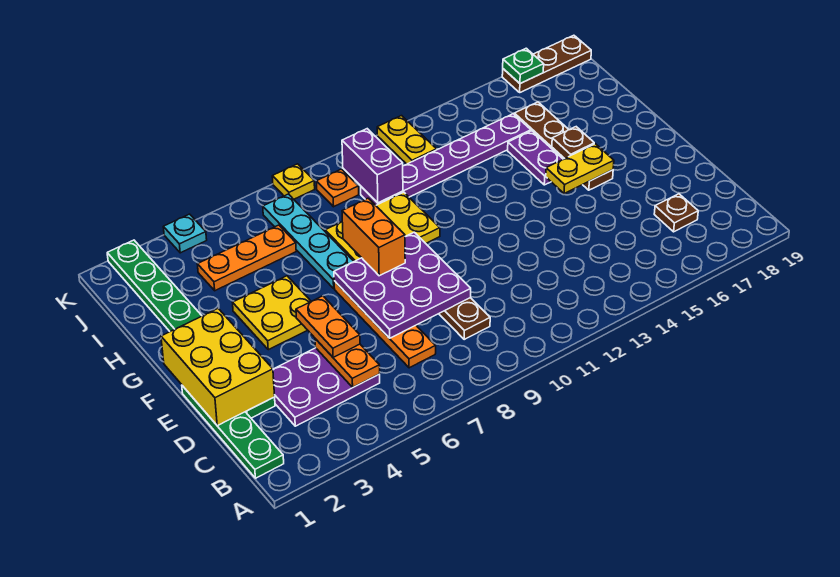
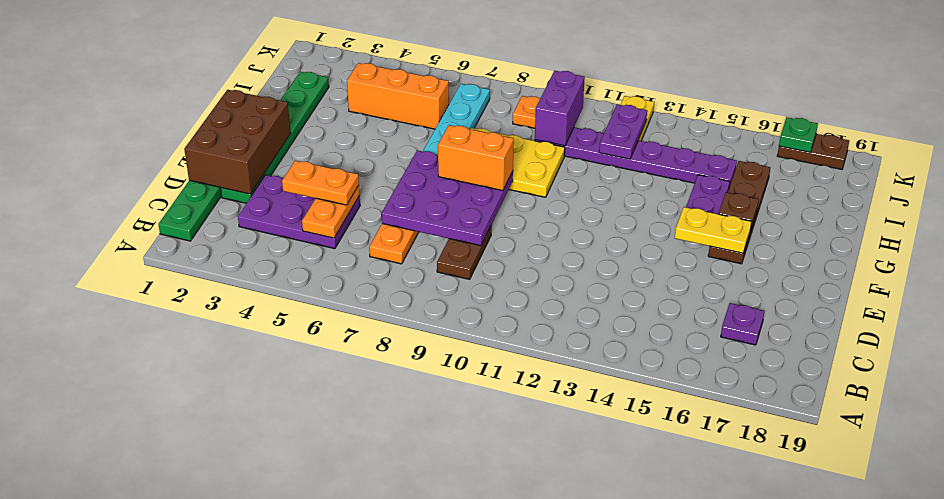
brown 1x1 plate [654,194,698,232] -> purple 1x1 plate [721,303,764,345]
yellow 2x3 brick [161,309,275,426] -> brown 2x3 brick [184,90,291,194]
green 1x8 plate [107,240,275,418] -> green 1x6 plate [221,72,329,203]
orange 1x2 plate [296,296,360,357] -> orange 1x2 plate turned to [282,161,359,205]
yellow 2x2 plate [233,276,311,350] -> none
orange 1x2 brick [342,198,405,276] -> orange 1x2 brick turned to [438,125,514,191]
orange 1x3 plate [197,225,296,291] -> orange 1x3 brick [347,63,449,129]
none -> purple 1x2 plate [599,104,647,159]
cyan 1x1 plate [163,214,207,253] -> none
yellow 1x1 plate [272,164,315,199] -> none
brown 1x3 plate [502,35,591,92] -> brown 1x2 plate [777,134,849,169]

